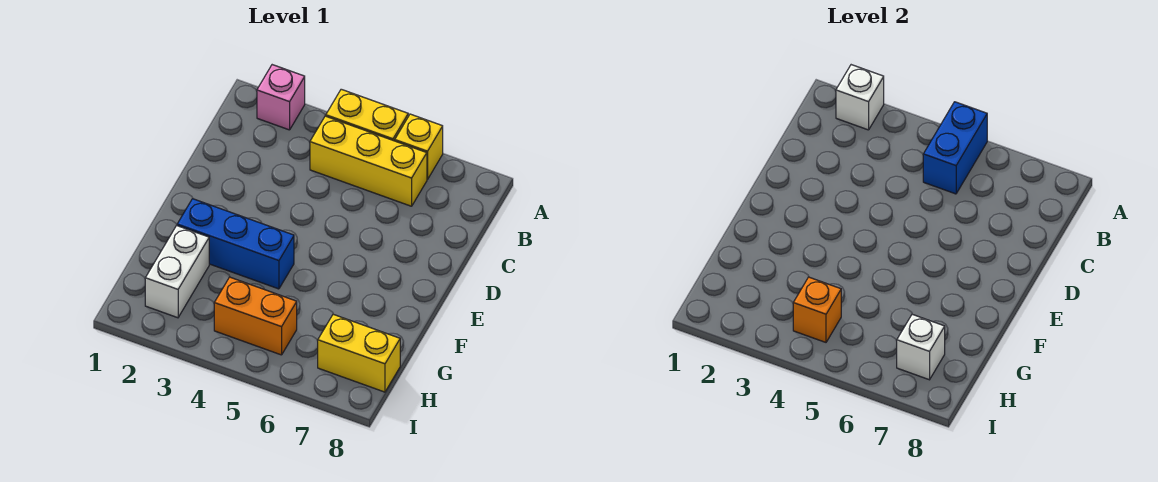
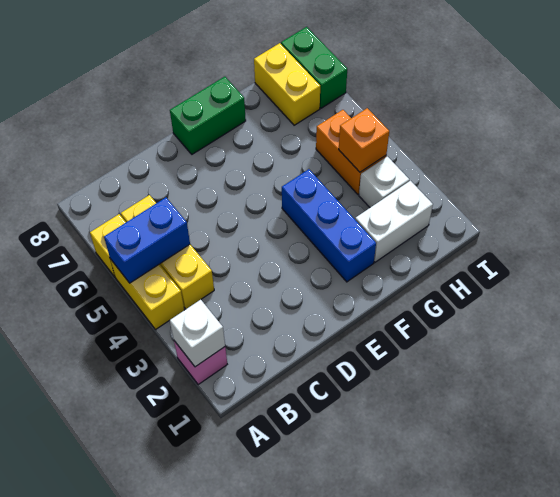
none -> green 1x2 brick [170,77,246,154]
white 1x1 brick [897,314,945,380] -> white 1x1 brick moved to [359,157,409,207]
none -> green 1x2 brick [281,27,347,108]

